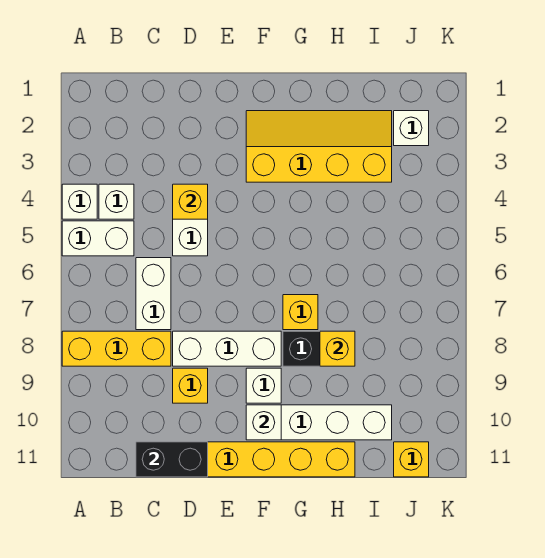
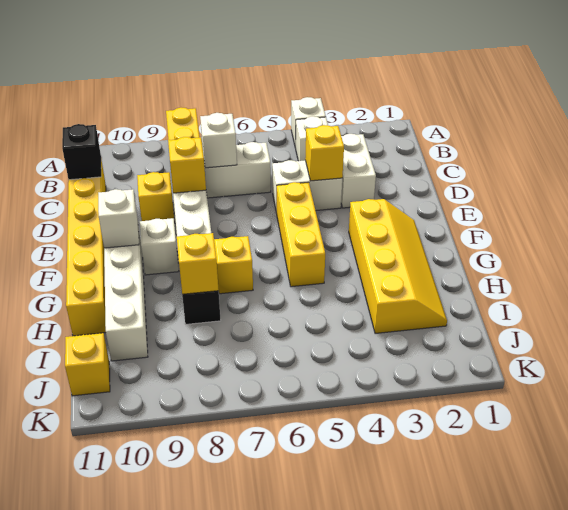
white 1x2 brick [62,221,134,256] -> white 1x2 brick moved to [341,134,376,208]
black 1x2 brick [136,442,208,477] -> black 1x1 brick [62,124,101,180]
none -> yellow 1x1 brick [168,137,206,193]
none -> yellow 1x3 brick [277,182,325,287]
white 1x1 brick [394,111,429,146] -> white 1x1 brick moved to [200,113,237,168]

